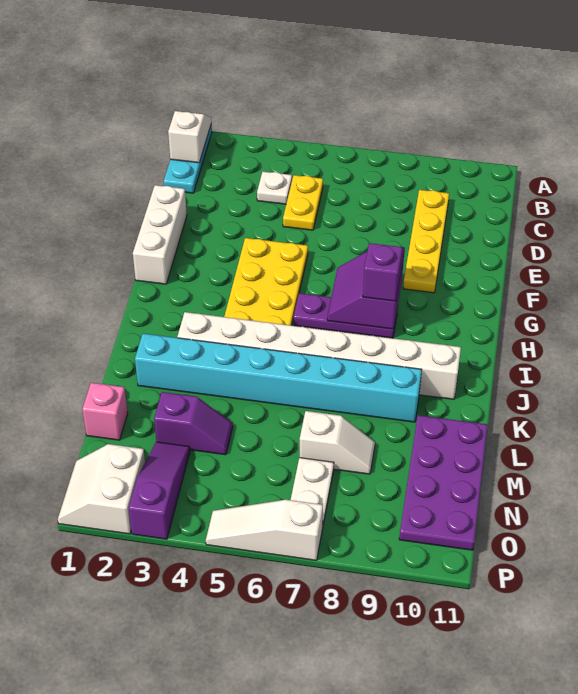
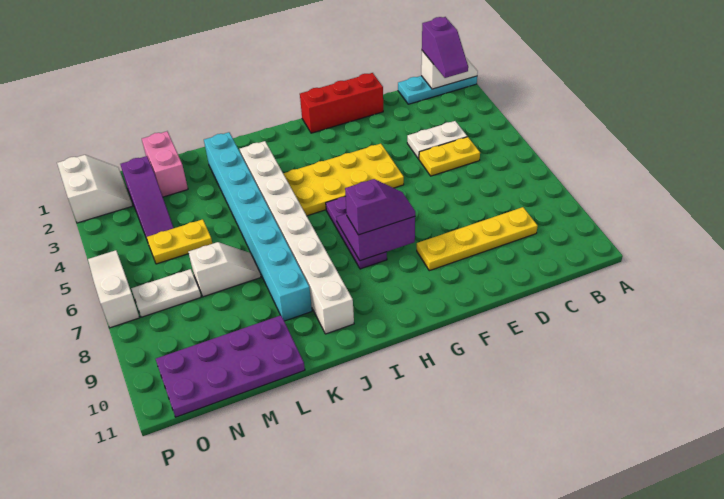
white 1x1 plate [257,172,292,204] -> white 1x2 plate [407,121,467,159]
white 1x3 brick [133,185,187,284] -> red 1x3 brick [300,73,383,133]
pink 1x1 brick [82,383,128,440] -> pink 1x2 brick [142,131,188,197]
purple 1x2 slope [154,392,233,455] -> purple 1x2 slope moved to [422,17,468,78]
none -> yellow 1x2 plate [147,219,212,264]
white 1x2 slope [300,411,375,474] -> white 1x2 slope turned to [188,242,261,297]
purple 1x3 slope [129,442,190,539] -> purple 1x3 slope turned to [120,156,174,239]
white 2x2 slope [58,444,145,534] -> white 2x2 slope turned to [57,155,132,223]

